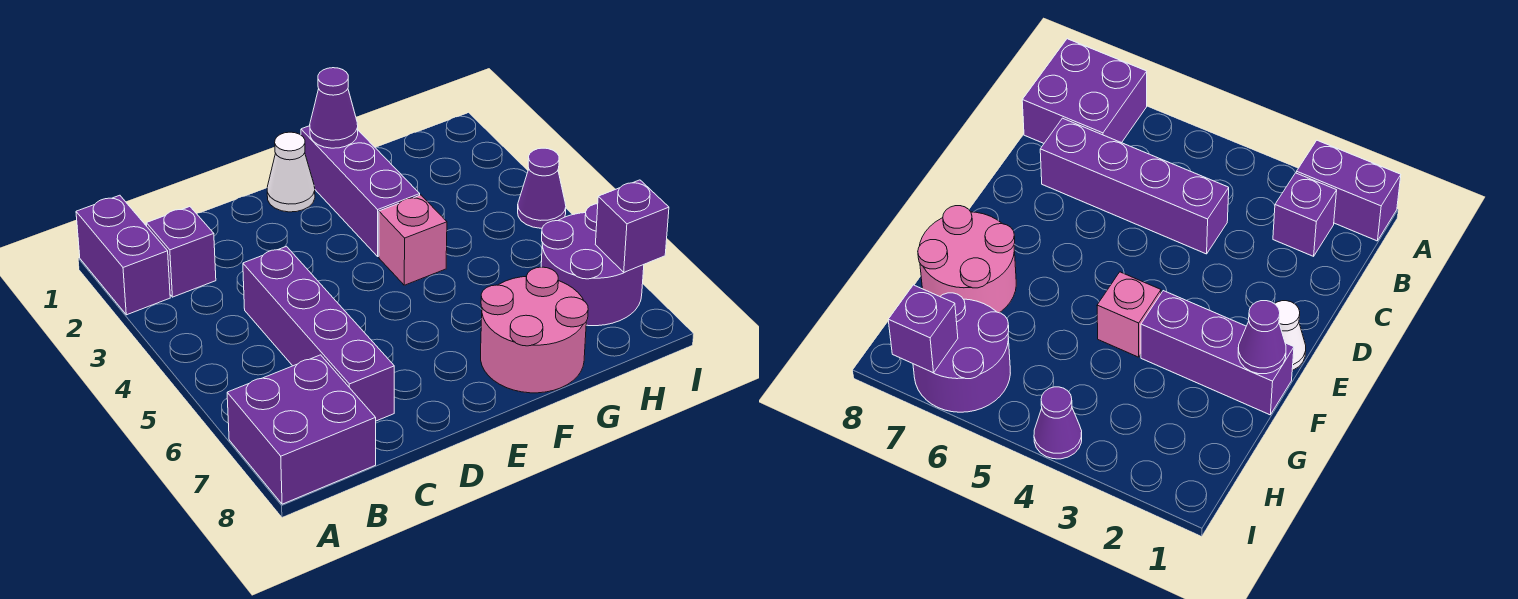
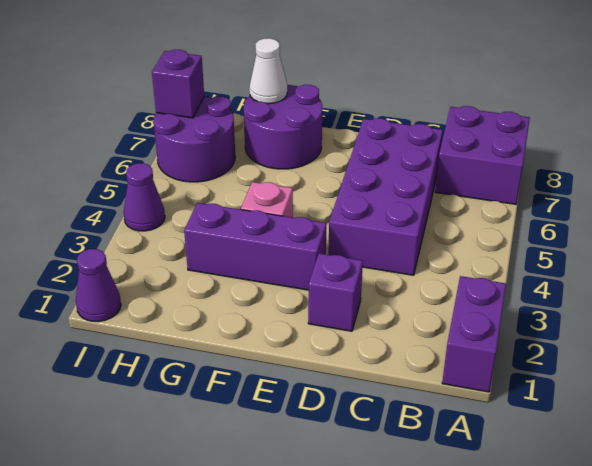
purple 1x1 brick [146,207,216,297] -> purple 1x1 brick moved to [308,253,363,331]
purple 1x4 brick [243,246,394,421] -> purple 2x4 brick [328,118,443,275]
white 1x1 cone [267,132,315,212] -> white 1x1 cone moved to [249,38,287,104]
purple 1x3 brick [301,126,420,256] -> purple 1x3 brick turned to [184,203,327,290]
purple 1x1 cone [310,68,358,148] -> purple 1x1 cone moved to [76,249,121,322]
pink 2x2 round brick [481,267,588,393] -> purple 2x2 round brick [244,85,322,169]

